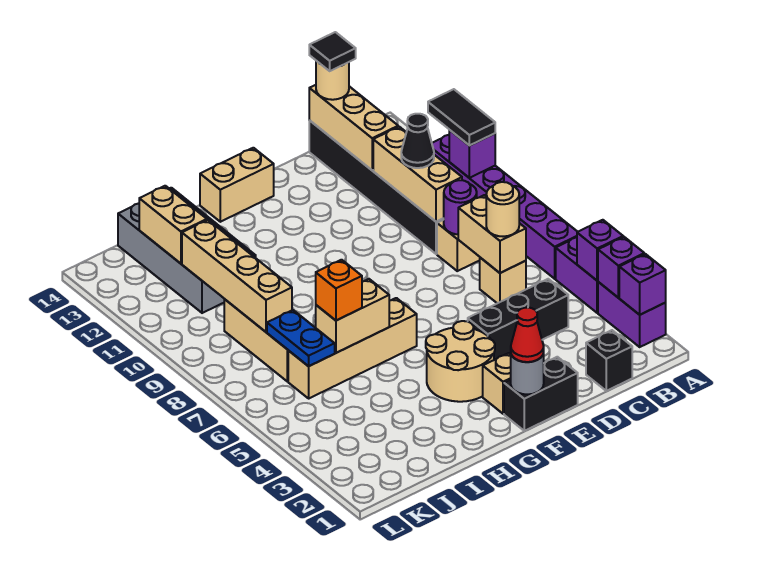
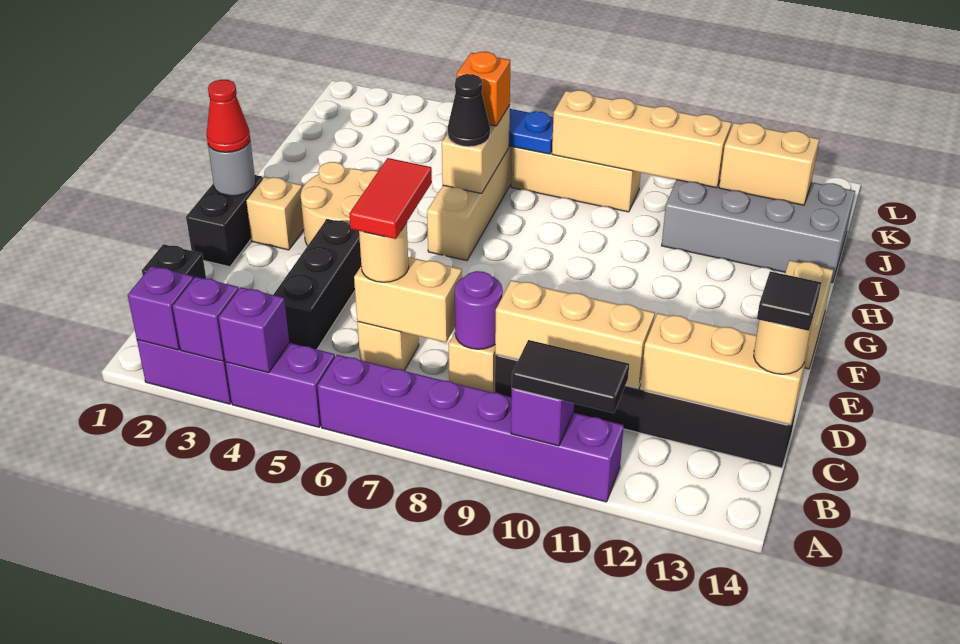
none -> red 1x2 tile [349,158,432,239]
black 1x1 cone [401,114,434,168] -> black 1x1 cone moved to [448,74,490,147]

